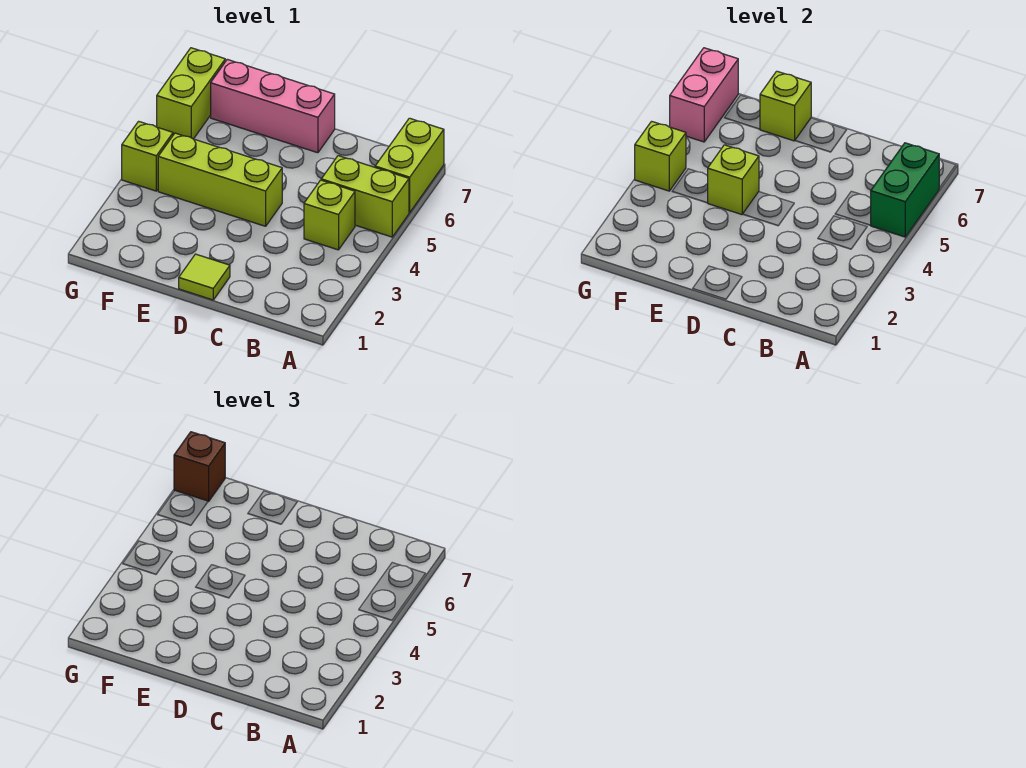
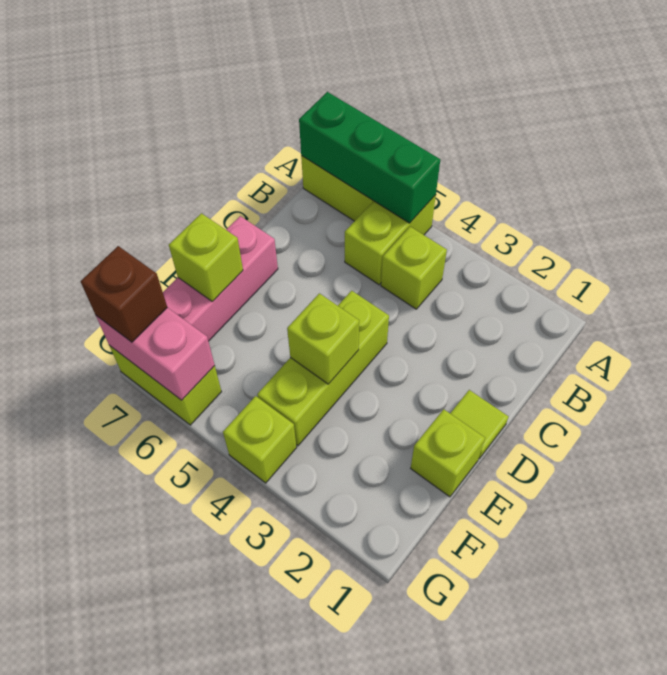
green 1x2 brick [870,143,939,237] -> green 1x3 brick [299,92,440,223]
lime 1x1 brick [635,121,686,191] -> lime 1x1 brick moved to [411,409,485,497]

